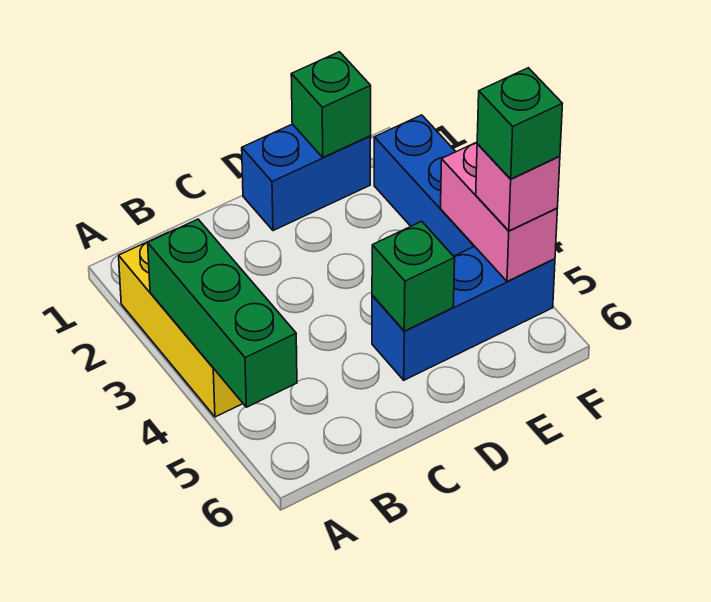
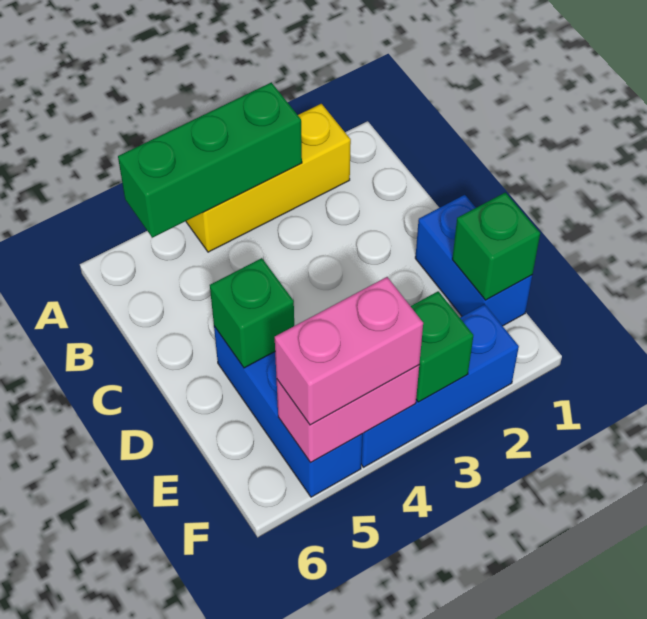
pink 1x1 brick [476,144,560,231] -> pink 1x2 brick [275,277,423,425]
green 1x1 brick [477,68,562,179] -> green 1x1 brick moved to [411,291,473,402]

